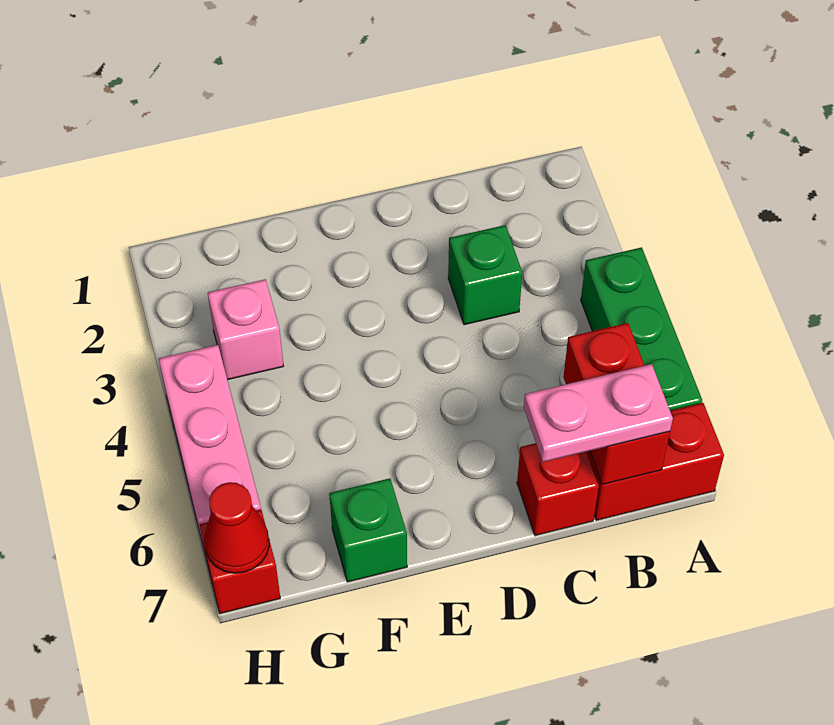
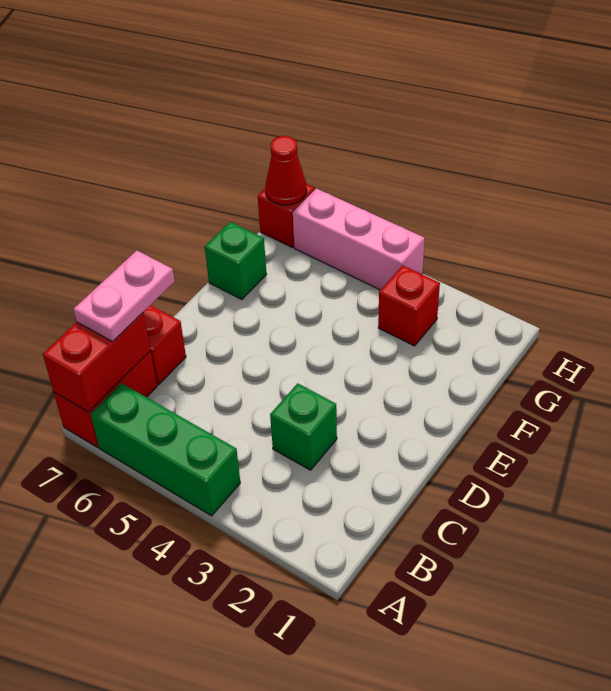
red 1x2 brick [563,323,670,485] -> red 1x2 brick turned to [43,313,151,412]
pink 1x1 brick [208,279,283,380] -> red 1x1 brick [378,266,440,346]

